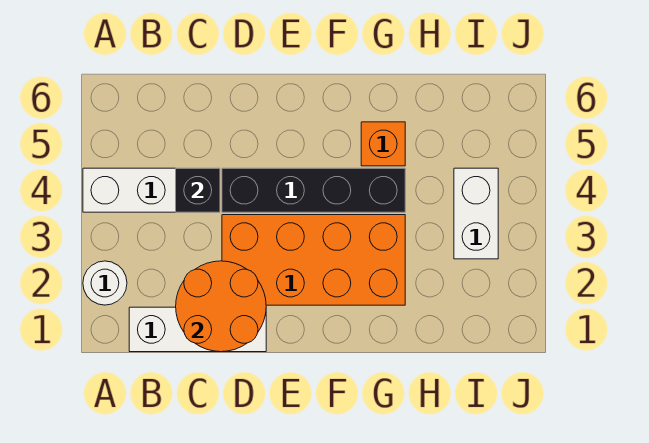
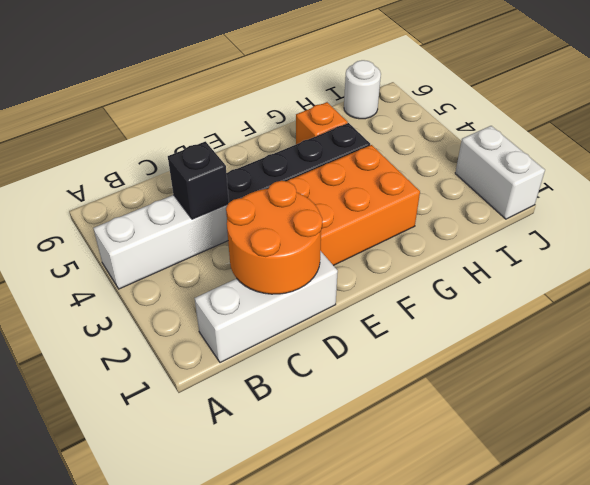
white 1x1 round brick [83,261,127,305] -> white 1x1 round brick moved to [344,60,381,119]
white 1x2 brick [454,168,498,259] -> white 1x2 brick moved to [455,126,545,219]

